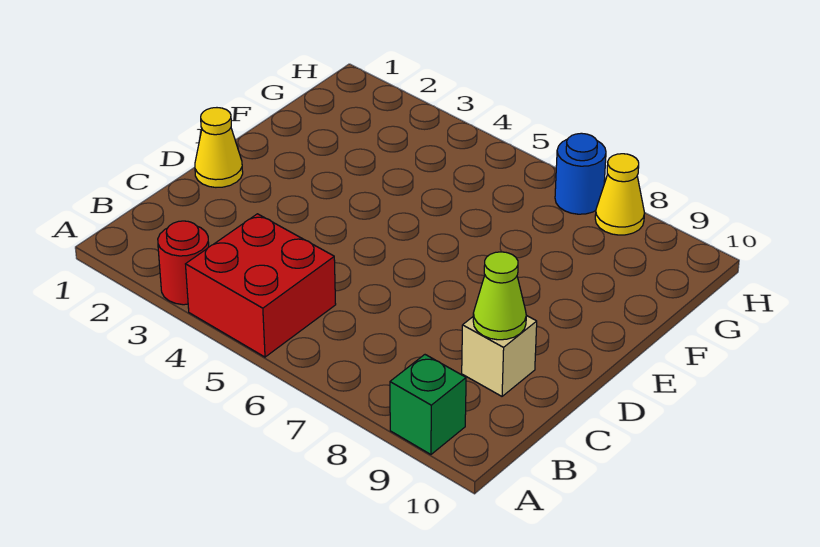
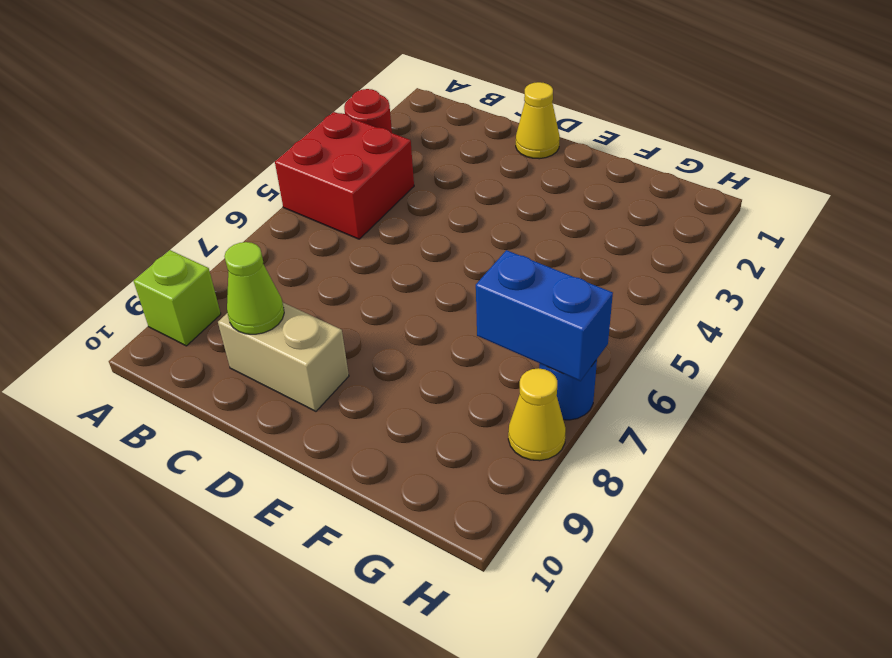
green 1x1 brick [390,355,466,454] -> lime 1x1 brick [134,250,221,346]
tan 1x1 brick [462,315,537,396] -> tan 1x2 brick [218,302,349,411]
none -> blue 1x2 brick [476,250,613,381]

